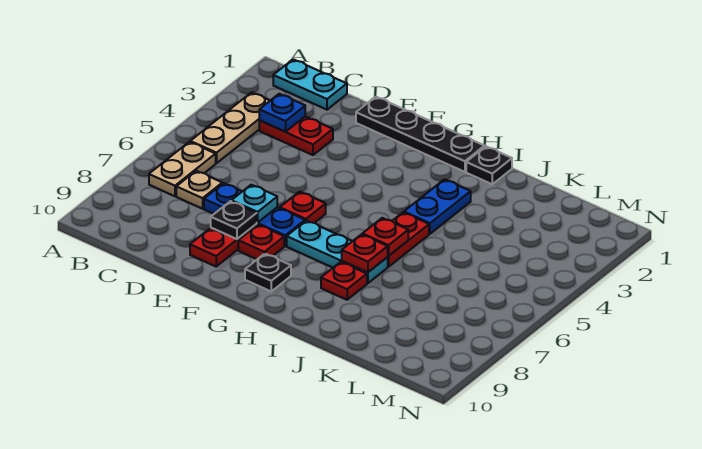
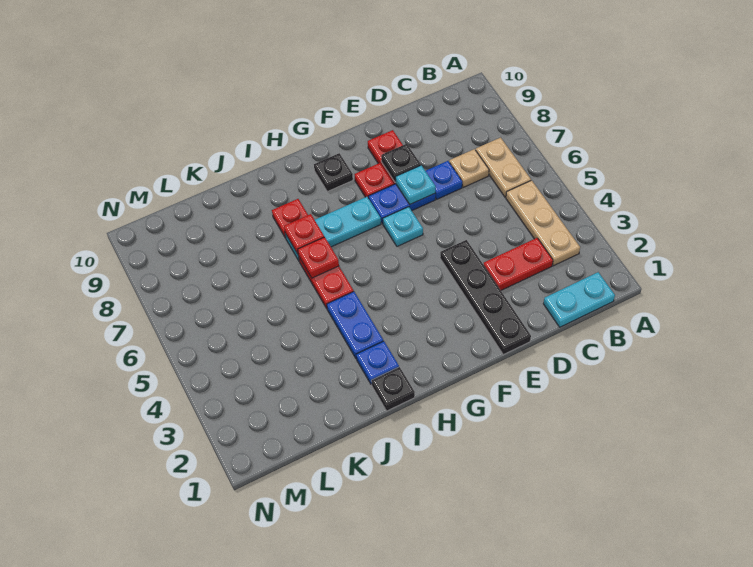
blue 1x1 plate [259,94,305,132] -> blue 1x1 plate moved to [356,341,399,385]
black 1x4 plate [356,97,485,172] -> black 1x4 plate turned to [440,240,531,355]
red 1x1 plate [280,192,326,223] -> cyan 1x1 plate [383,207,423,246]

